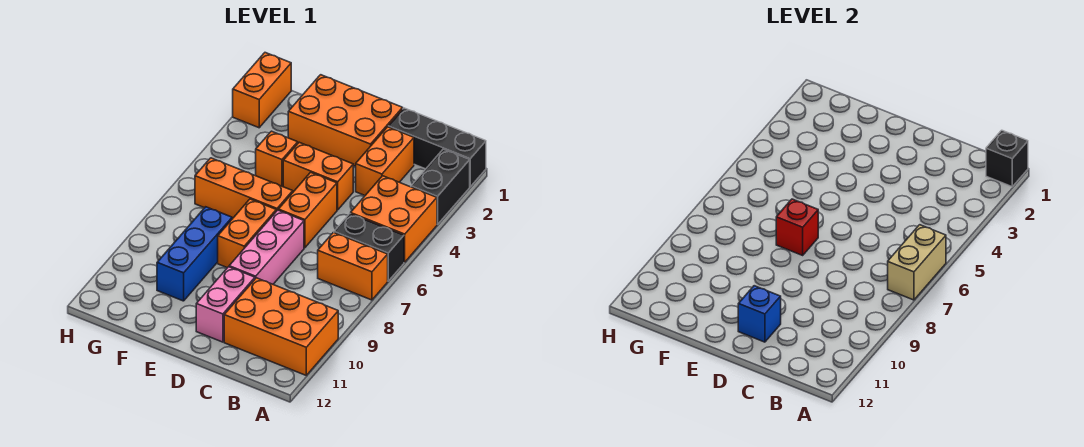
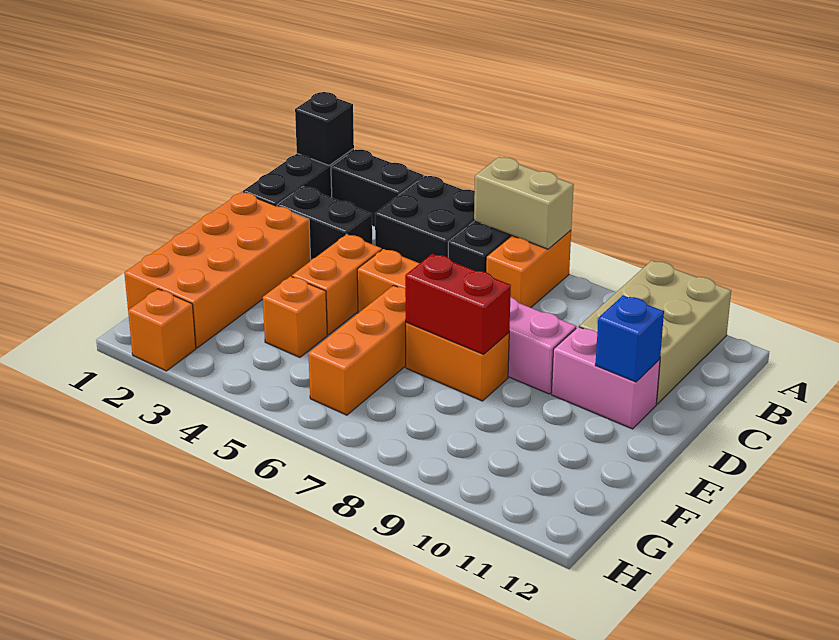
orange 2x2 brick [351,176,437,262] -> black 2x2 brick [375,176,475,263]
orange 2x3 brick [224,278,338,375] -> tan 2x3 brick [579,260,731,404]
orange 1x2 brick [356,127,414,195] -> black 1x2 brick [277,187,372,260]
orange 2x3 brick [288,75,403,166] -> orange 2x4 brick [124,192,311,348]
red 1x1 brick [776,199,818,255] -> red 1x2 brick [405,254,511,354]
blue 1x3 brick [157,207,232,301] -> none
orange 1x2 brick [233,53,291,128] -> orange 1x1 brick [128,289,196,371]

